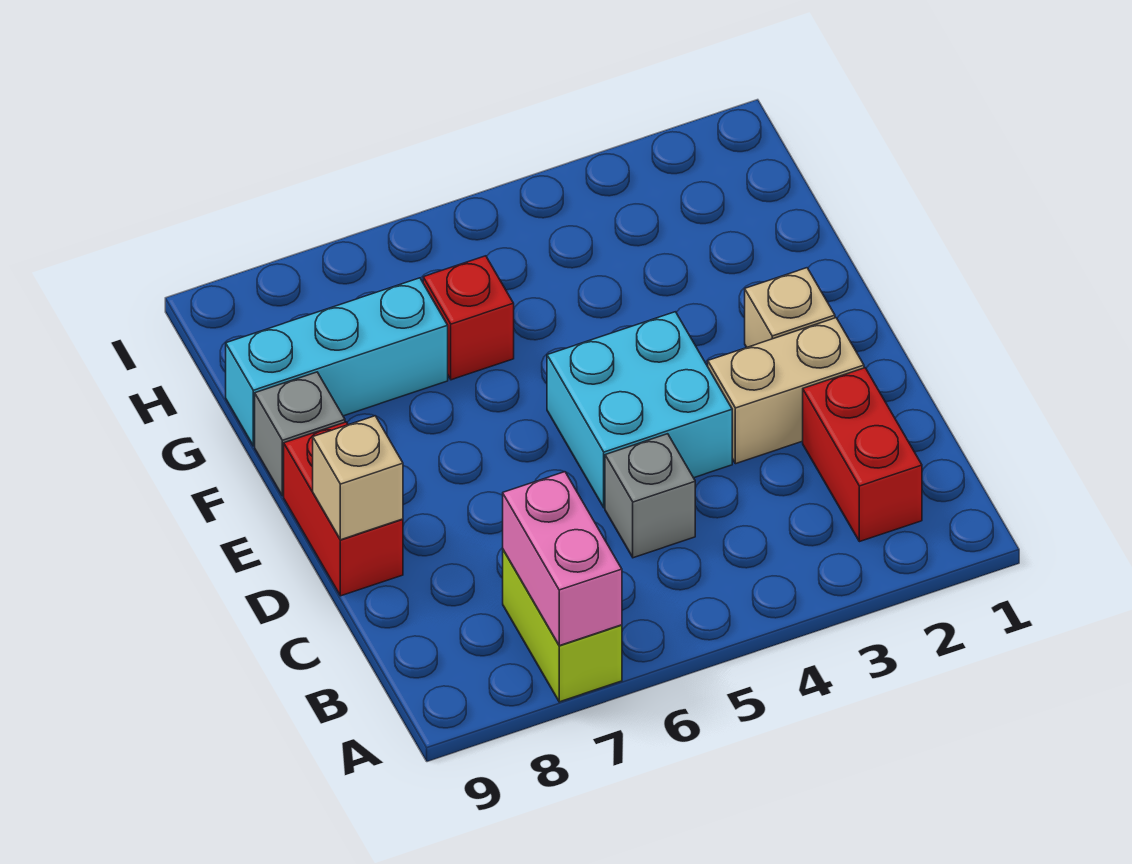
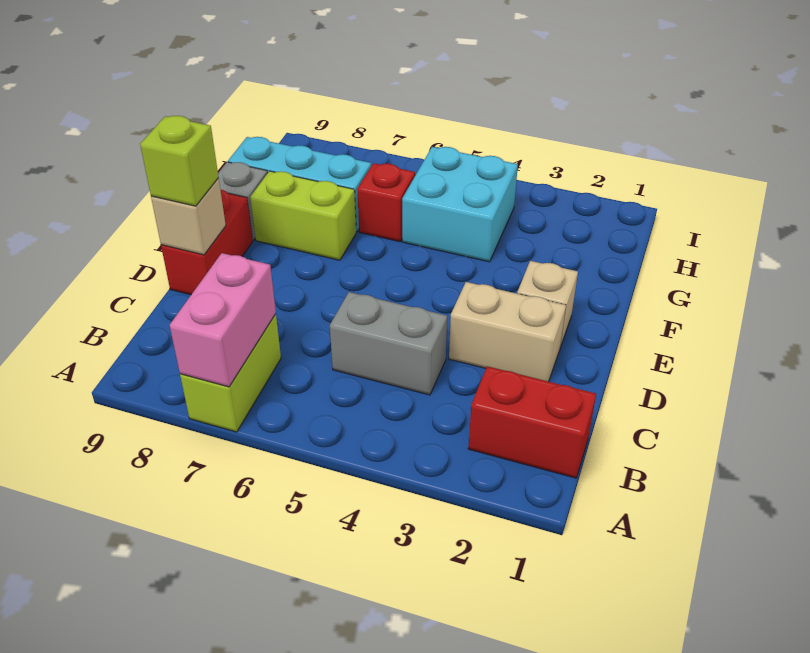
red 1x2 brick [803,368,922,542] -> red 1x2 brick turned to [468,366,596,478]
grey 1x1 brick [605,434,695,558] -> grey 1x2 brick [330,292,447,395]
cyan 2x2 brick [547,312,732,508] -> cyan 2x2 brick moved to [402,147,518,262]
none -> lime 1x1 brick [140,116,219,206]
none -> lime 1x2 brick [250,171,356,260]

